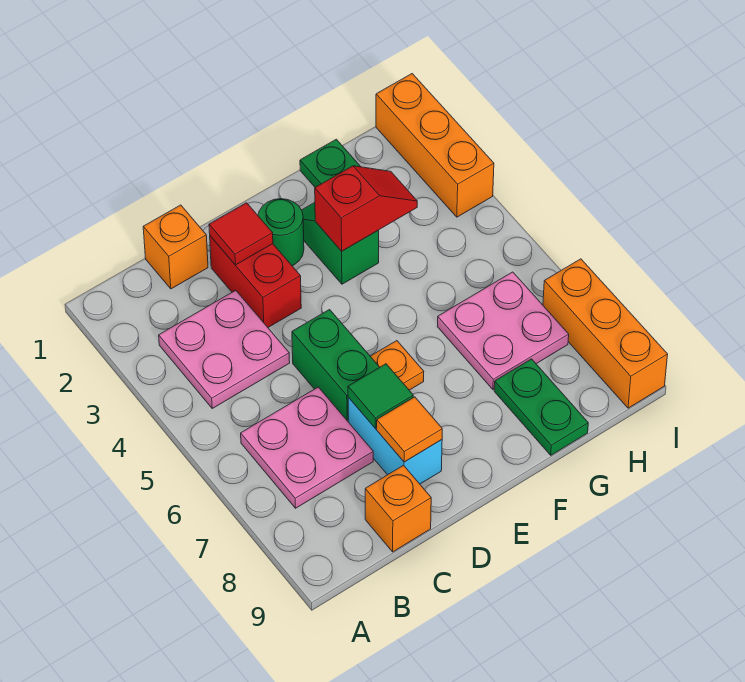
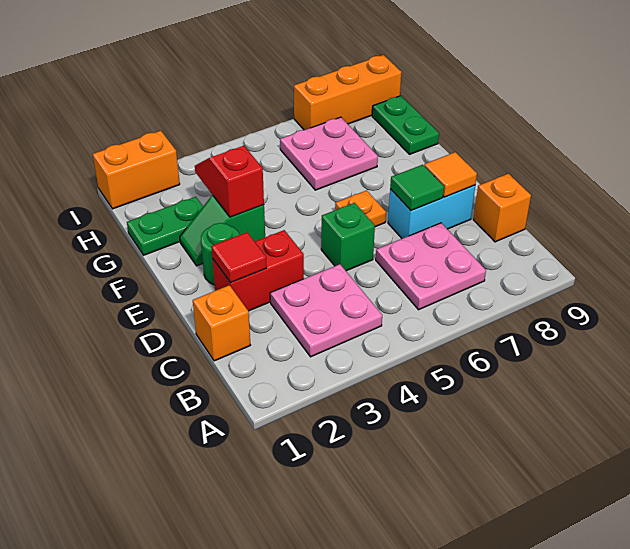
green 1x2 brick [292,310,380,421] -> green 1x1 brick [321,203,375,271]
green 1x2 plate [494,359,588,455] -> green 1x2 plate turned to [372,96,439,154]
orange 1x3 brick [376,74,494,217] -> orange 1x2 brick [93,131,180,209]

